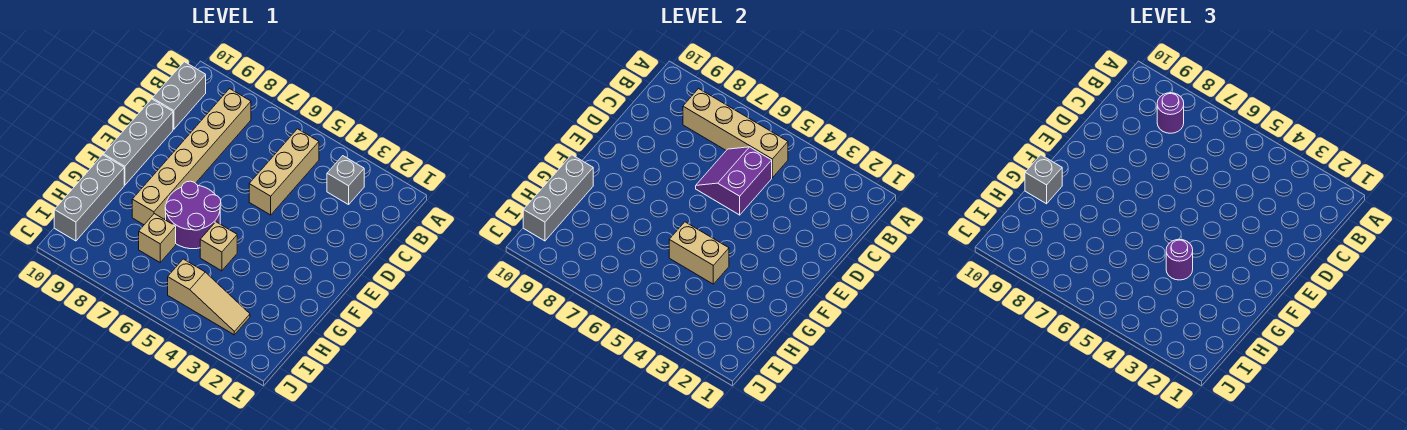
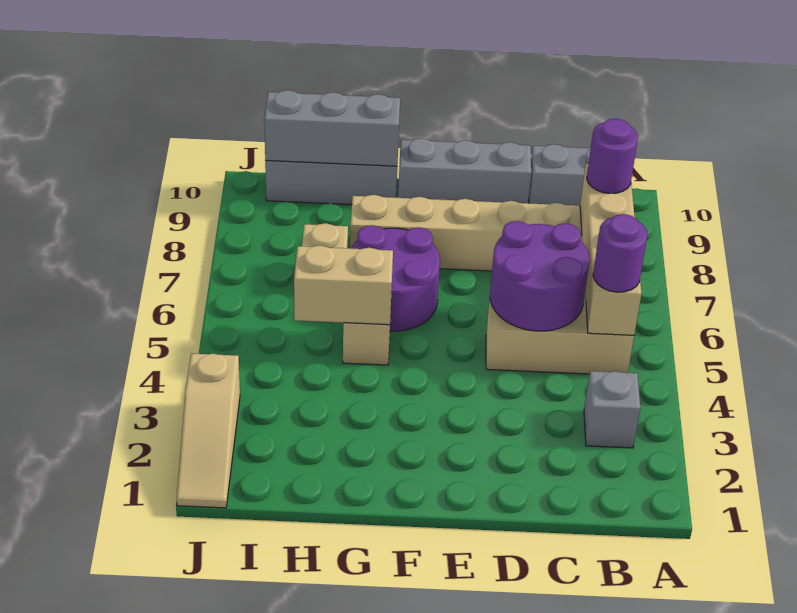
purple 2x2 slope [696,147,772,215] -> purple 2x2 round brick [490,221,589,331]
tan 1x2 brick [669,222,729,284] -> tan 1x2 brick turned to [294,245,393,325]
purple 1x1 round brick [1166,239,1193,280] -> purple 1x1 round brick moved to [593,214,648,292]
grey 1x1 brick [1025,155,1062,204] -> none
tan 1x3 slope [168,259,250,335] -> tan 1x3 slope moved to [177,353,240,508]

